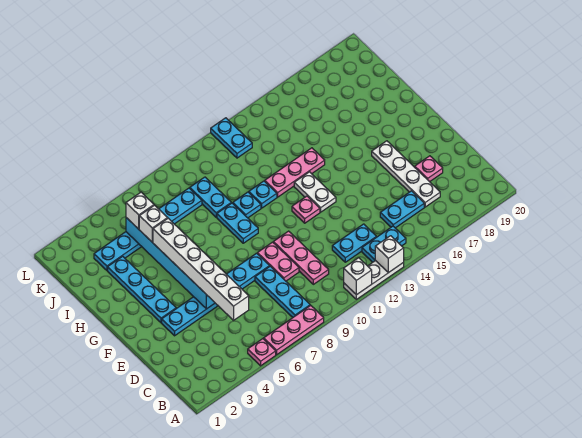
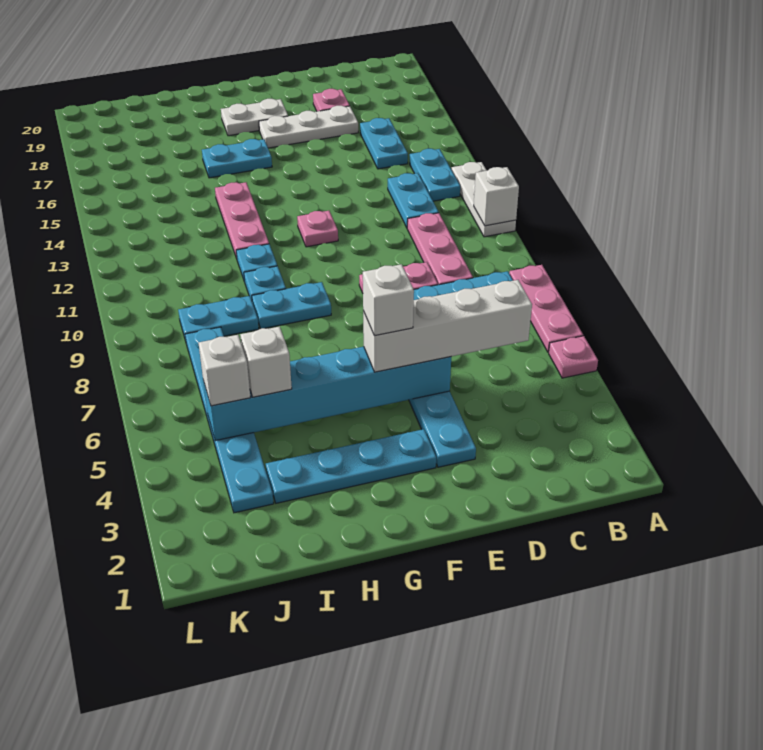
white 1x1 brick [375,236,404,273] -> white 1x1 brick moved to [363,264,414,336]
white 1x6 brick [153,218,249,320] -> white 1x4 brick [363,280,532,372]
pink 1x3 plate [273,231,329,284] -> pink 1x3 plate turned to [407,213,473,285]
white 1x4 plate [372,141,440,207] -> white 1x3 plate [259,106,358,148]
white 1x2 plate [294,172,336,212] -> white 1x2 plate moved to [221,99,288,136]
cyan 1x2 plate [211,118,252,158] -> cyan 1x2 plate moved to [202,139,272,178]

